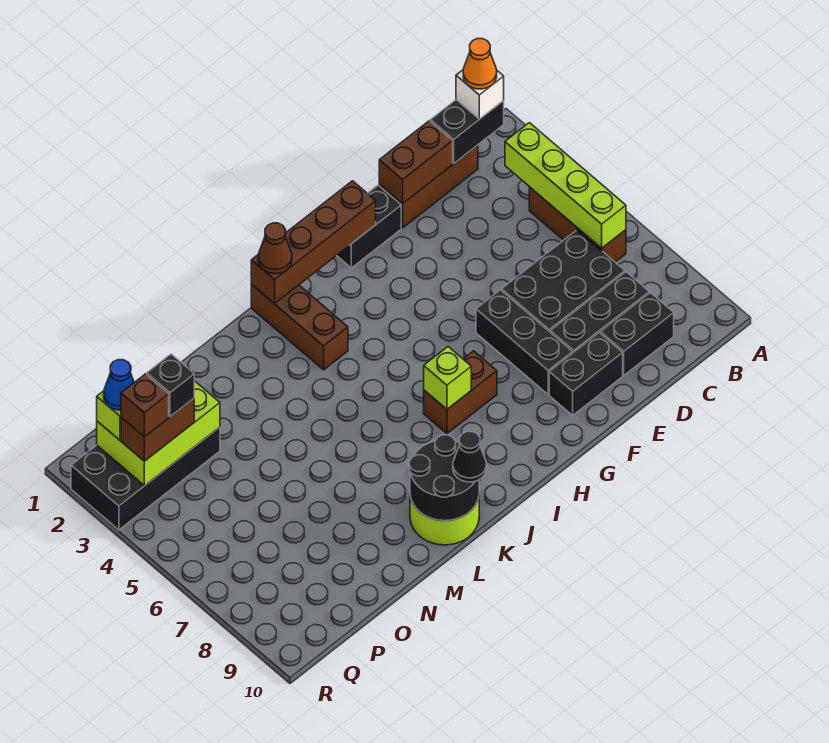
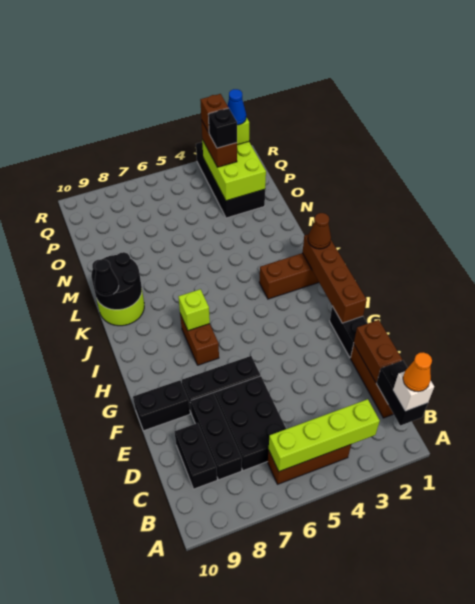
black 1x2 brick [549,333,623,415] -> black 1x2 brick turned to [133,380,190,431]

